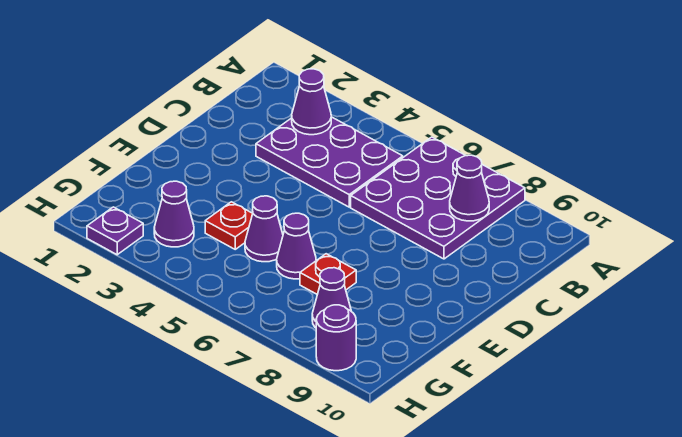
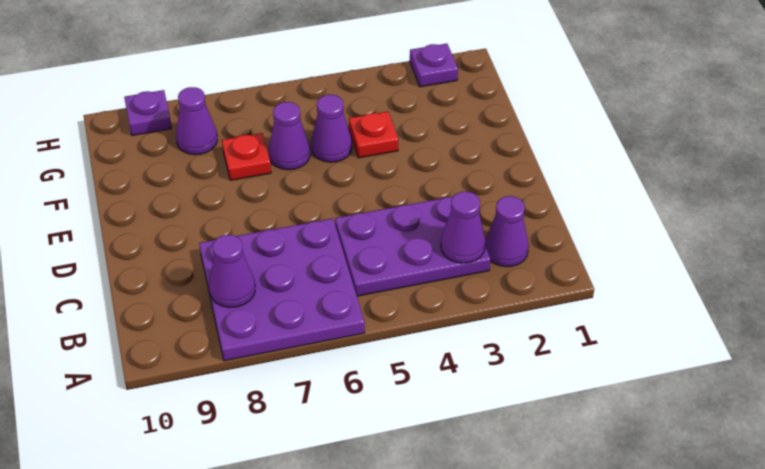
purple 1x1 cone [154,181,194,247] -> purple 1x1 cone moved to [485,196,529,267]
purple 1x1 round brick [316,305,356,371] -> purple 1x1 plate [124,90,172,135]

